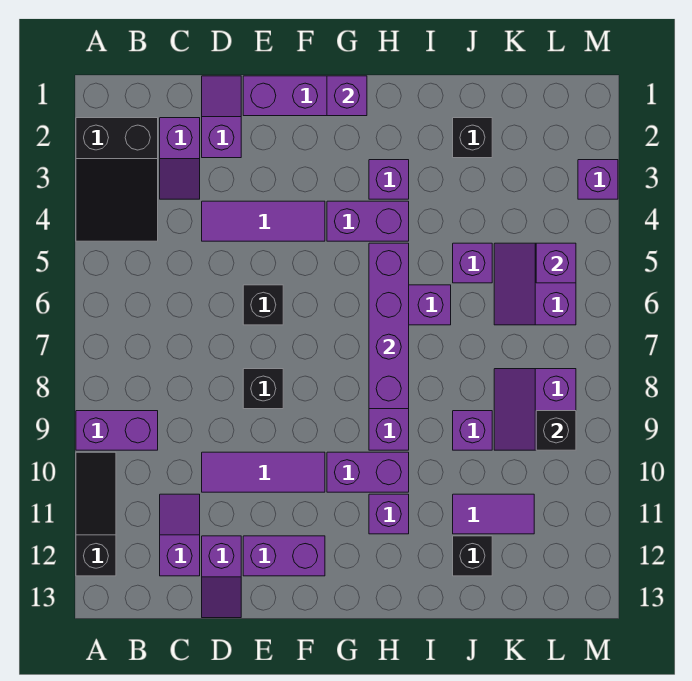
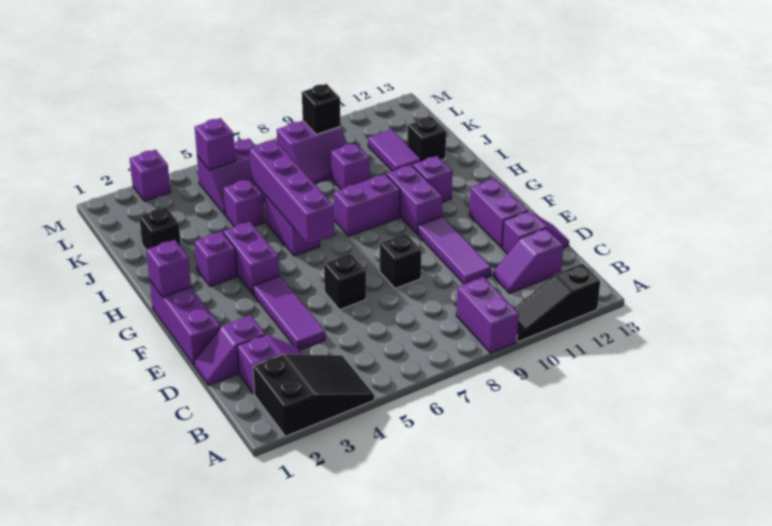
purple 1x4 brick [369,243,409,409] -> purple 1x4 brick turned to [249,140,335,244]

